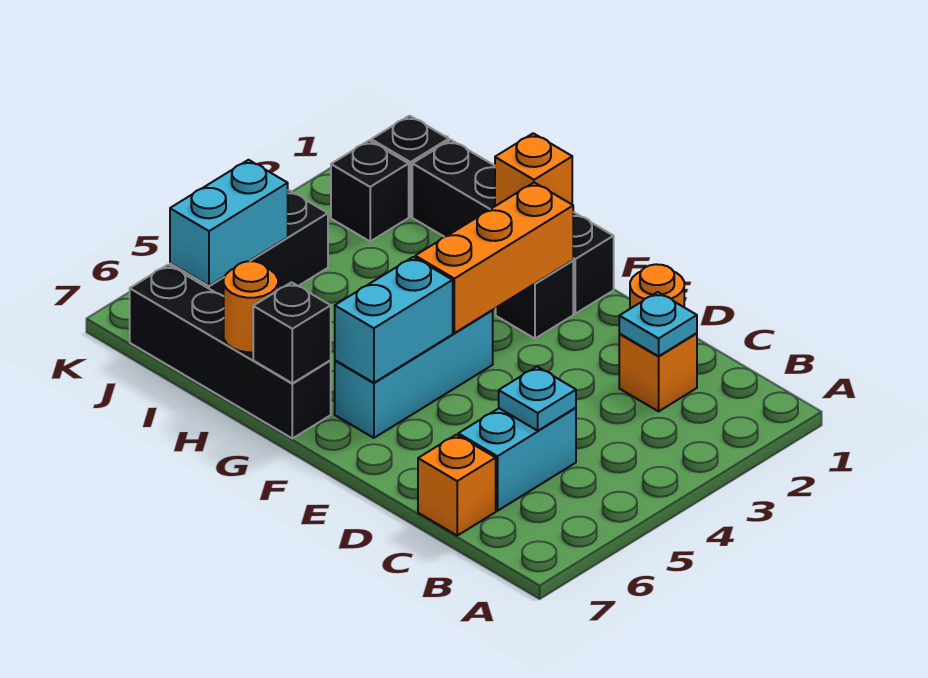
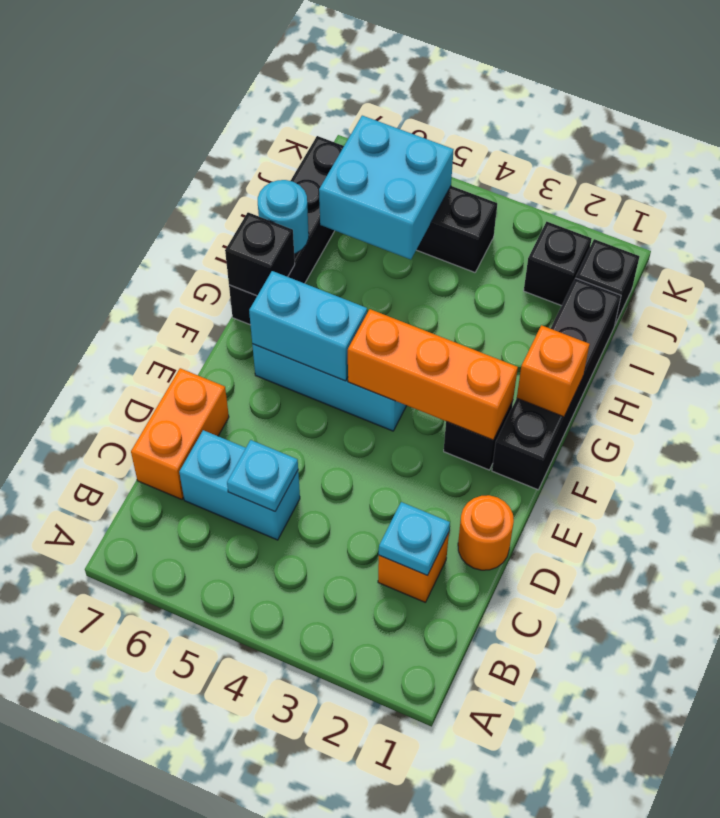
orange 1x1 brick [418,435,496,535] -> orange 1x2 brick [131,368,229,499]
orange 1x1 round brick [224,261,278,352] -> cyan 1x1 round brick [258,180,309,254]
cyan 1x2 brick [170,160,288,286] -> cyan 2x2 brick [319,116,454,260]

